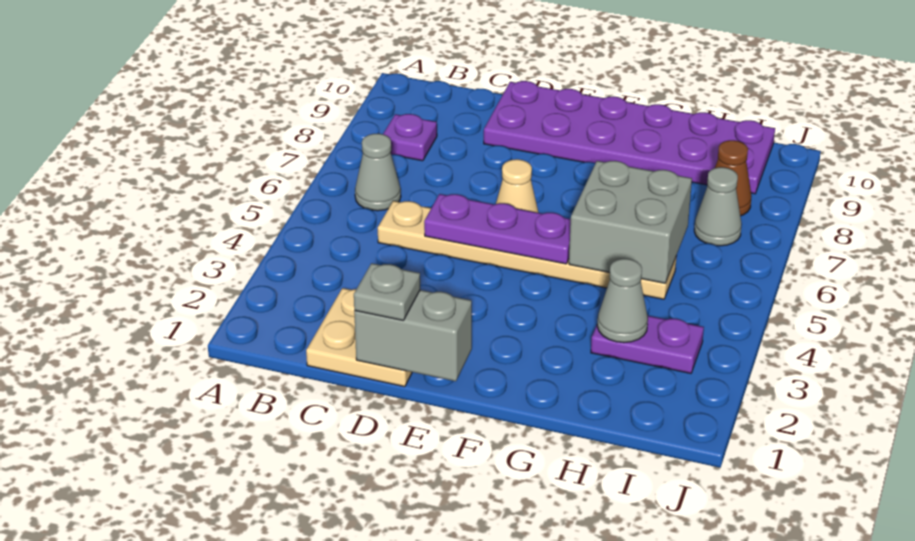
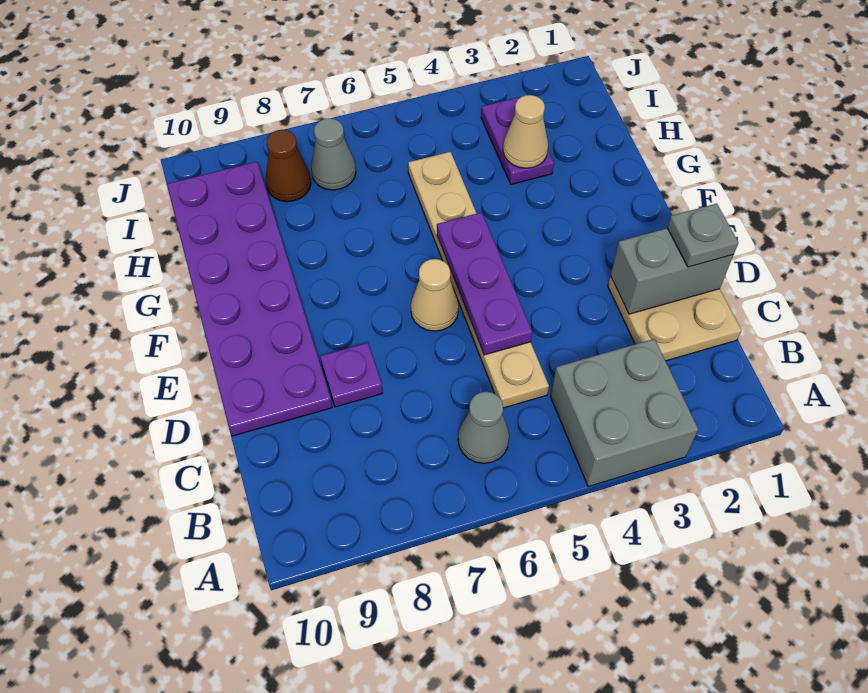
purple 1x1 plate [383,114,437,161] -> purple 1x1 plate moved to [320,343,383,407]
grey 1x2 brick [354,290,472,381] -> grey 1x2 brick turned to [611,228,733,314]
grey 2x2 brick [569,161,692,283] -> grey 2x2 brick moved to [550,339,698,487]
grey 1x1 cone [597,259,648,343] -> tan 1x1 cone [503,95,548,168]

